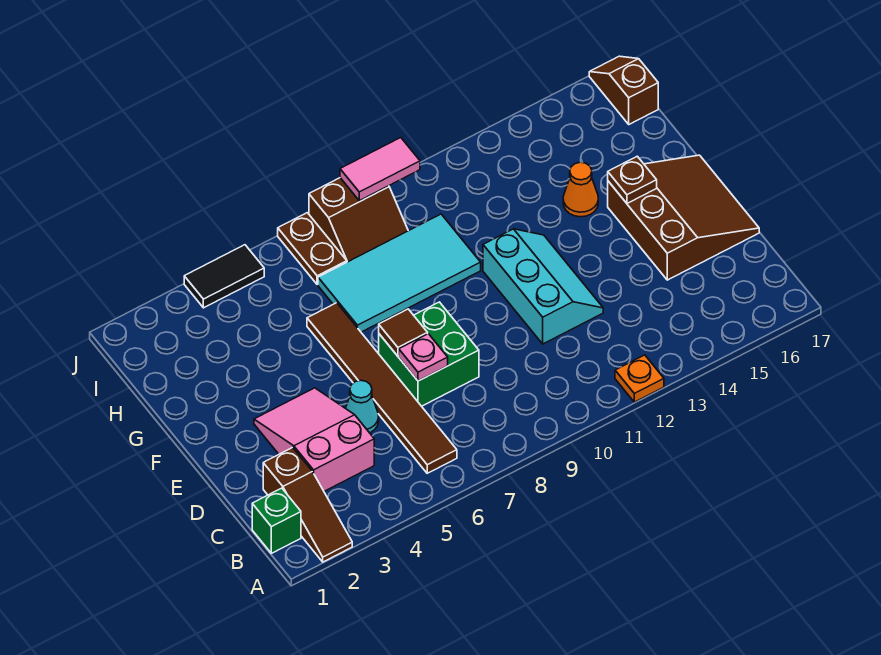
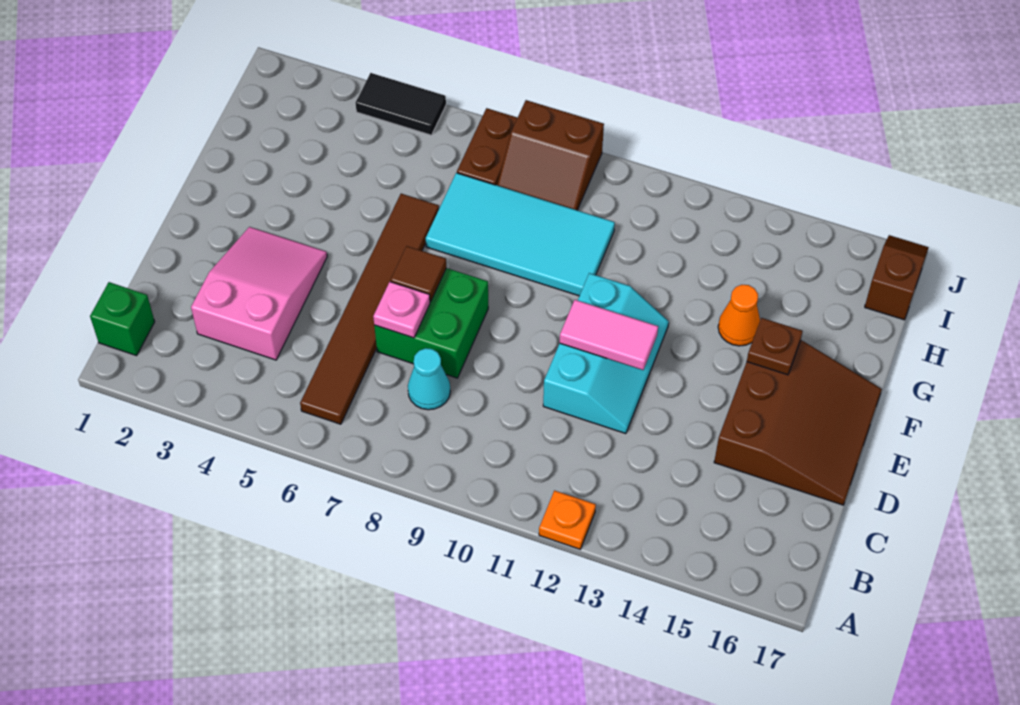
brown 1x3 slope [263,447,352,562] -> none
cyan 1x1 cone [346,380,379,433] -> cyan 1x1 cone moved to [408,348,450,410]
pink 1x2 tile [340,138,420,201] -> pink 1x2 tile moved to [560,300,658,370]

